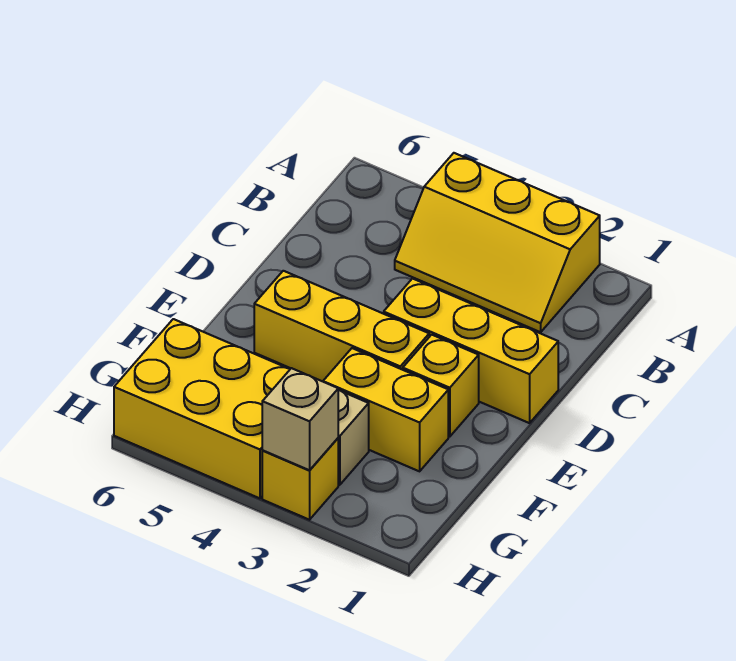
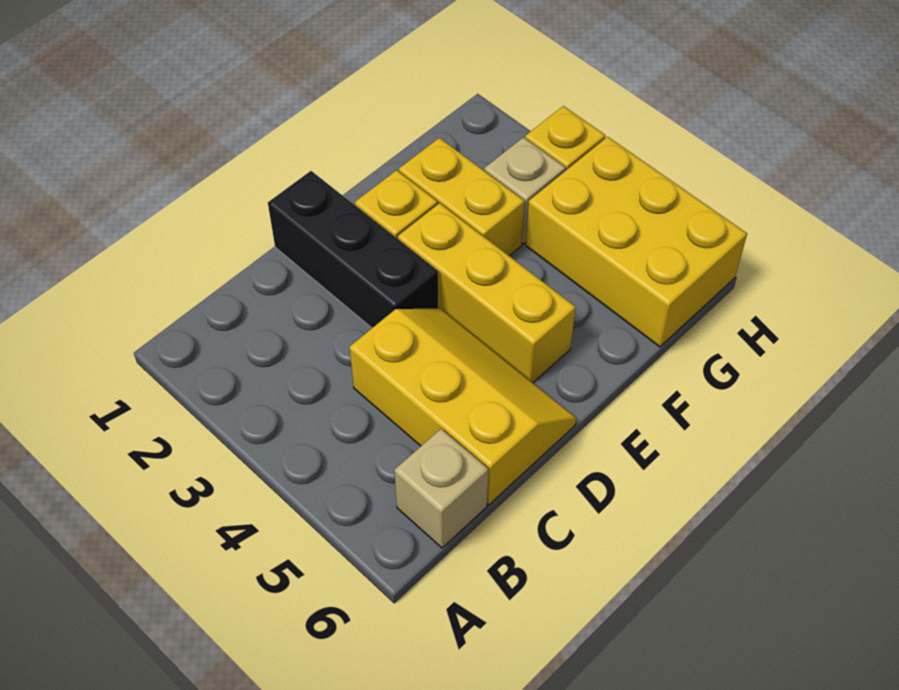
yellow 2x3 slope [395,153,600,332] -> yellow 2x3 slope moved to [350,309,576,505]
yellow 1x3 brick [384,279,558,423] -> black 1x3 brick [268,171,438,328]
tan 1x1 brick [262,368,338,470] -> tan 1x1 brick moved to [394,429,488,548]

